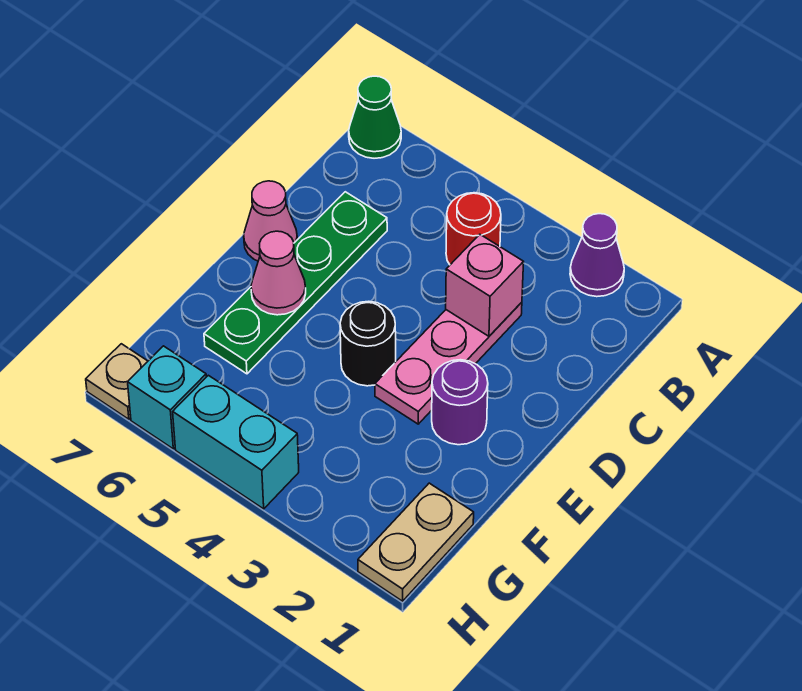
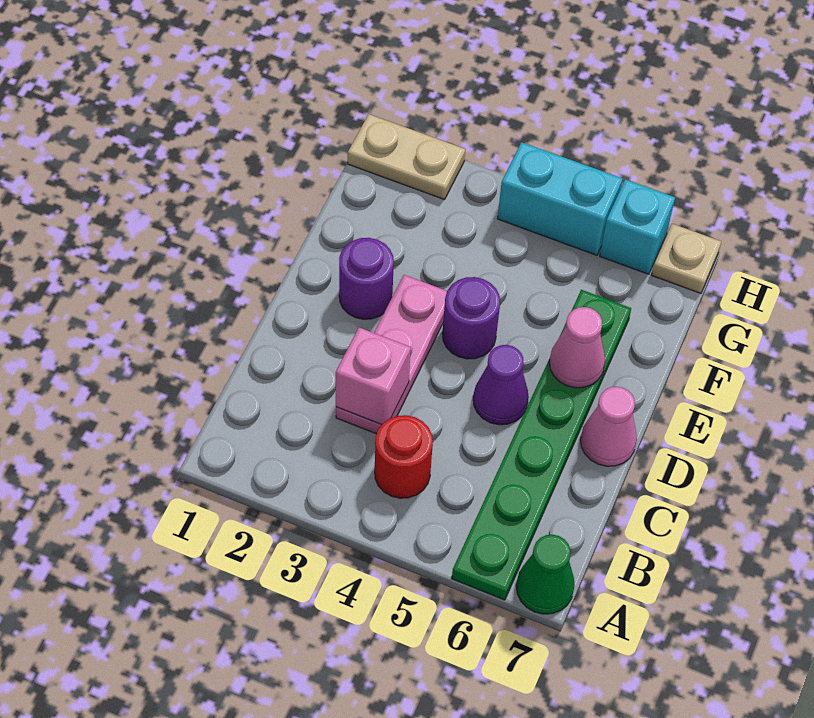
purple 1x1 cone [570,214,624,297] -> purple 1x1 cone moved to [473,345,529,425]
green 1x4 plate [204,192,387,374] -> green 1x6 plate [452,290,631,600]
black 1x1 round brick [340,301,396,386] -> purple 1x1 round brick [442,277,500,359]
tan 1x2 plate [358,483,474,601] -> tan 1x2 plate turned to [348,114,465,200]

